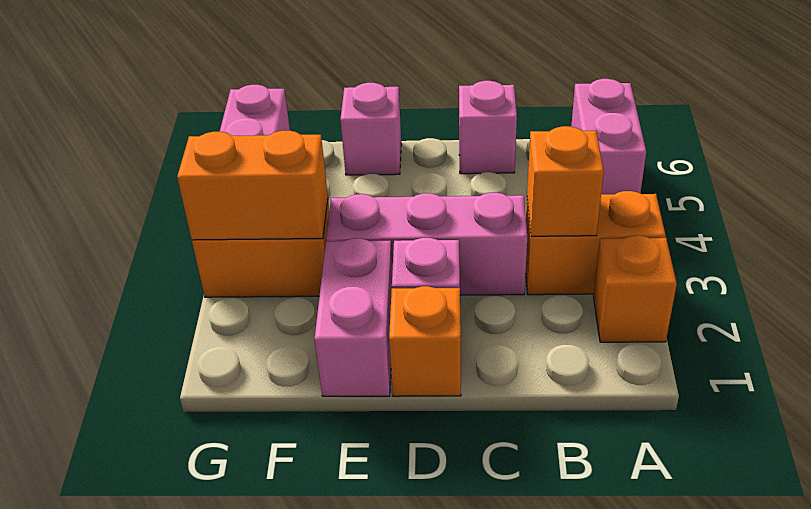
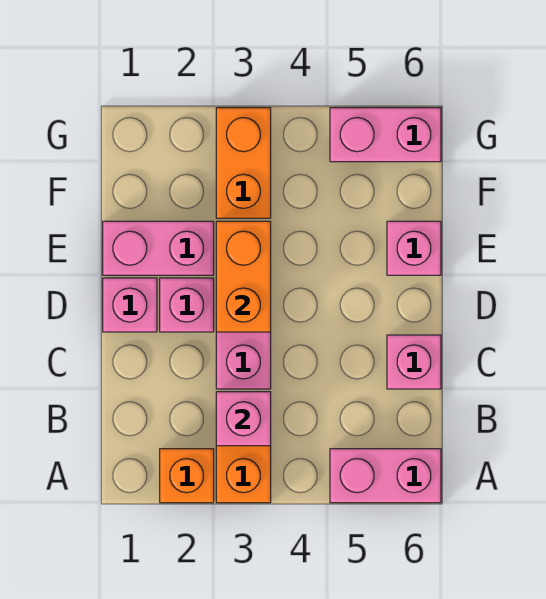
orange 1x1 brick [527,126,604,236] -> pink 1x1 brick [216,392,271,446]
orange 1x1 brick [389,286,461,396] -> pink 1x1 brick [103,278,157,332]
orange 1x2 brick [177,131,328,240] -> orange 1x2 brick moved to [216,221,271,332]

